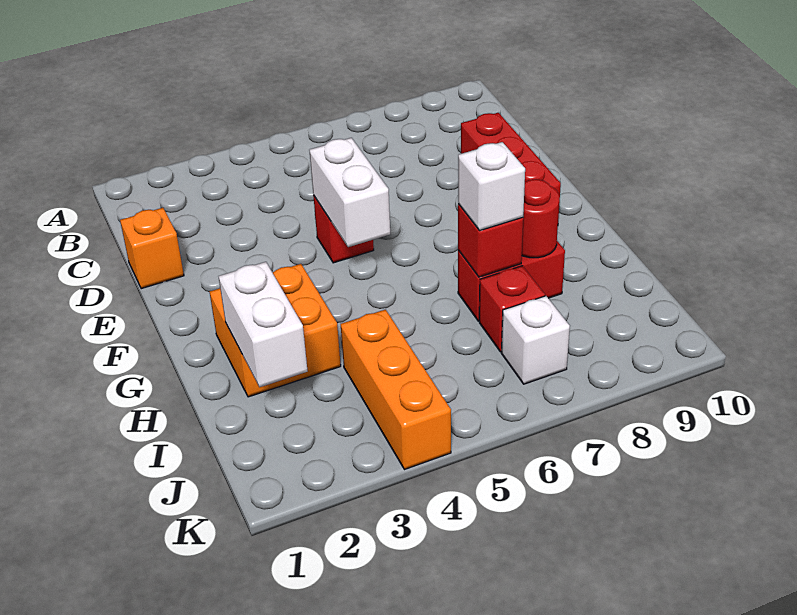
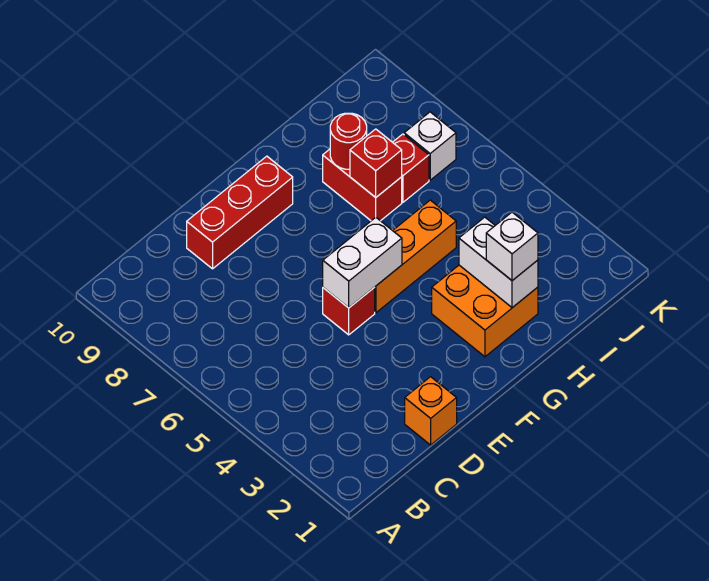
white 1x2 brick [219,262,307,387] -> white 1x2 brick turned to [459,217,538,308]
white 1x1 brick [458,142,525,231] -> white 1x1 brick moved to [486,212,538,281]
orange 1x3 brick [341,310,451,470] -> orange 1x3 brick moved to [375,200,456,313]

